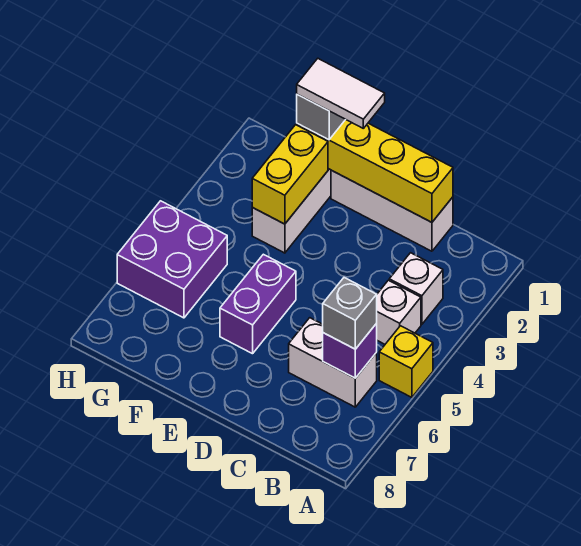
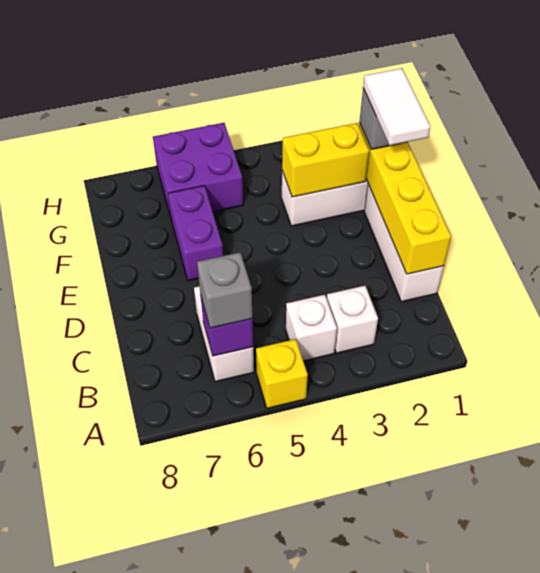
purple 1x2 brick [220,254,296,354] -> purple 1x2 brick turned to [168,186,223,281]

